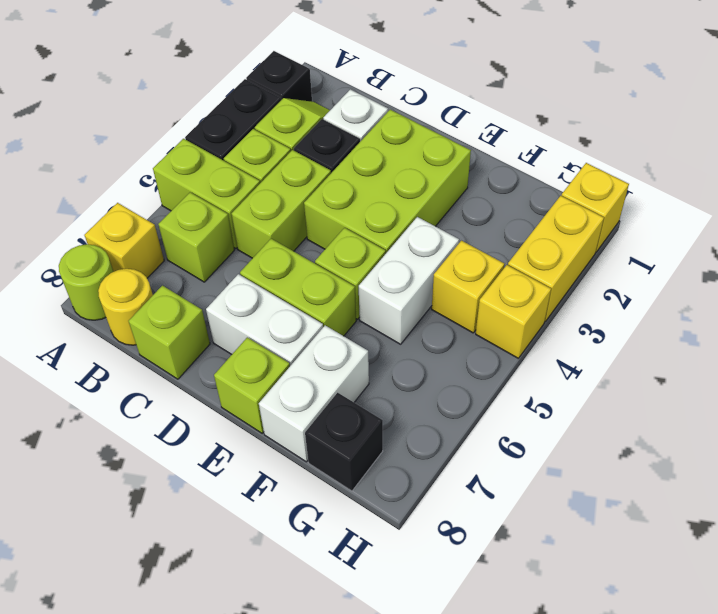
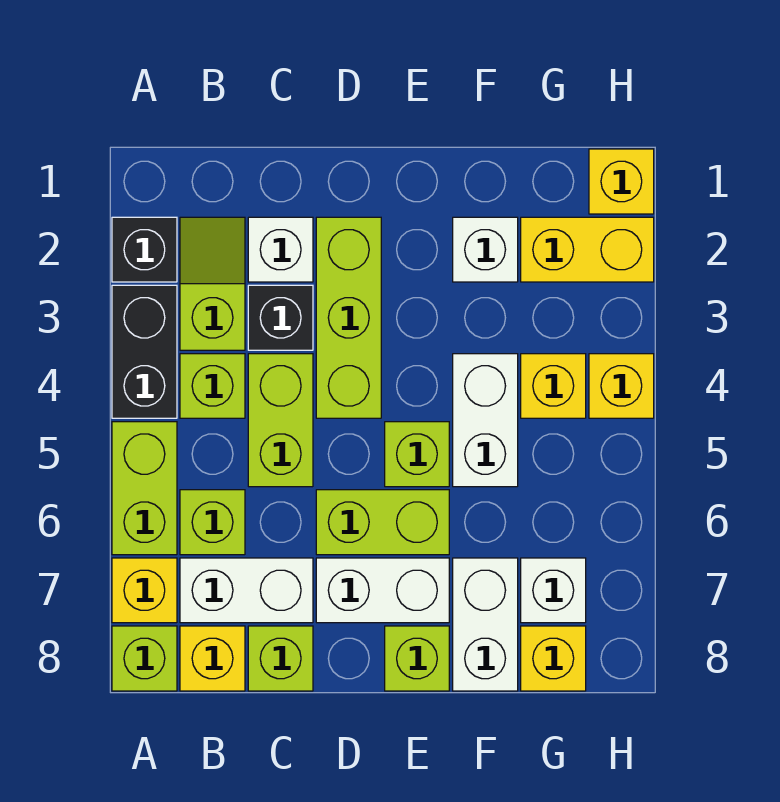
lime 1x2 brick [153,139,260,248] -> lime 1x2 brick turned to [112,422,177,555]
lime 1x1 round brick [59,244,113,320] -> lime 1x1 brick [112,626,177,691]
none -> white 1x2 brick [180,558,313,623]
yellow 1x1 round brick [98,269,153,345] -> yellow 1x1 brick [180,626,245,691]
lime 2x3 brick [304,110,471,253] -> lime 1x3 brick [316,217,381,418]
none -> white 1x1 brick [453,217,518,282]
none -> white 1x1 brick [521,558,586,623]
black 1x1 brick [305,393,383,491] -> yellow 1x1 brick [521,626,586,691]
yellow 1x2 brick [508,196,604,321] -> yellow 1x2 brick turned to [521,217,654,282]

